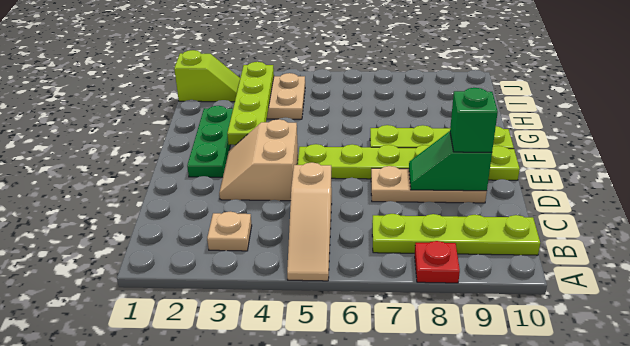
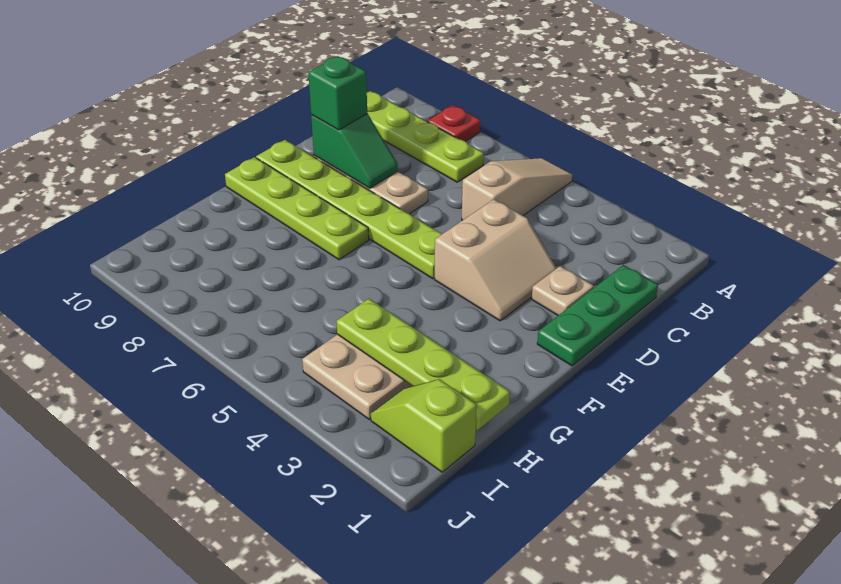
tan 1x1 plate [207,212,252,251] -> tan 1x1 plate moved to [532,266,594,315]
green 1x3 plate [187,106,233,177] -> green 1x3 plate moved to [537,265,658,366]
lime 1x4 plate [227,62,274,145] -> lime 1x4 plate turned to [336,299,510,430]

